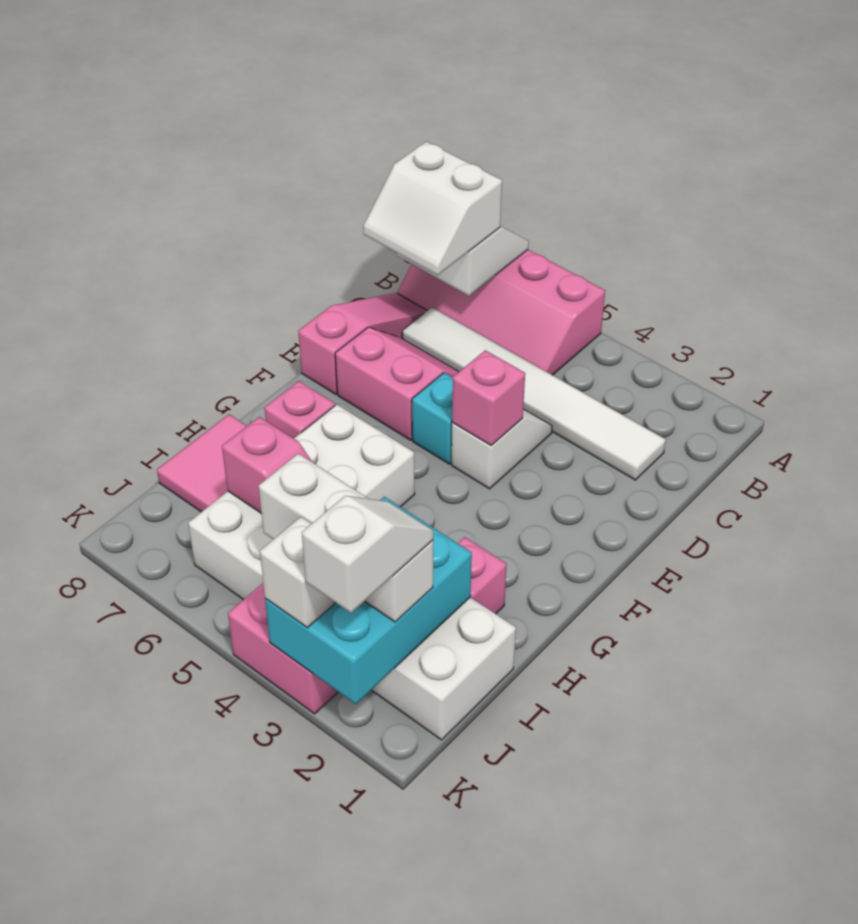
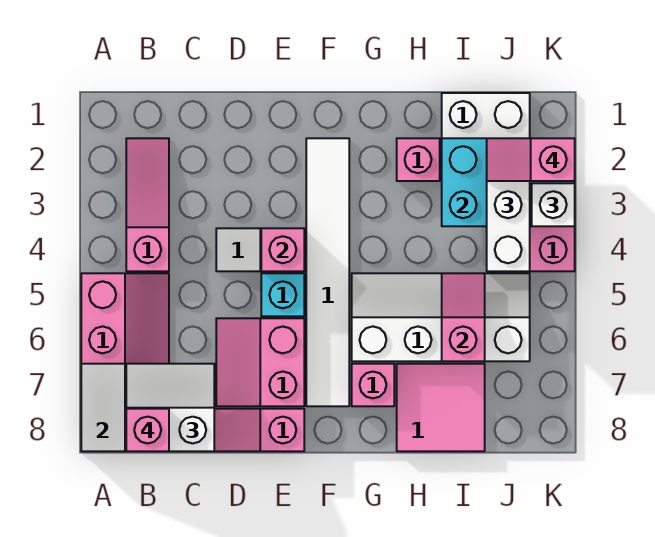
none -> pink 1x3 slope [126,138,169,271]
white 2x2 slope [363,141,502,275] -> white 2x2 slope turned to [126,364,214,451]
none -> pink 1x1 brick [126,409,169,451]
white 1x6 tile [402,307,666,480] -> white 1x6 tile moved to [306,138,349,406]
white 2x4 brick [188,405,415,600] -> white 2x4 slope [352,273,530,361]
white 1x2 slope [302,496,433,613] -> pink 1x2 slope [487,138,575,181]

